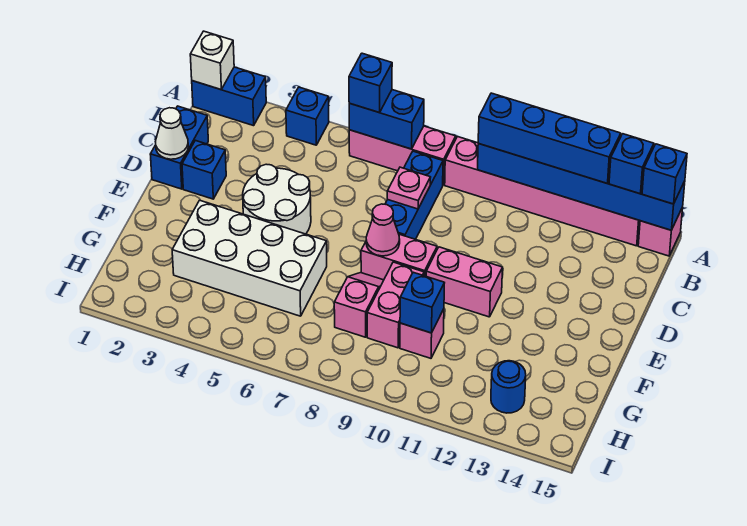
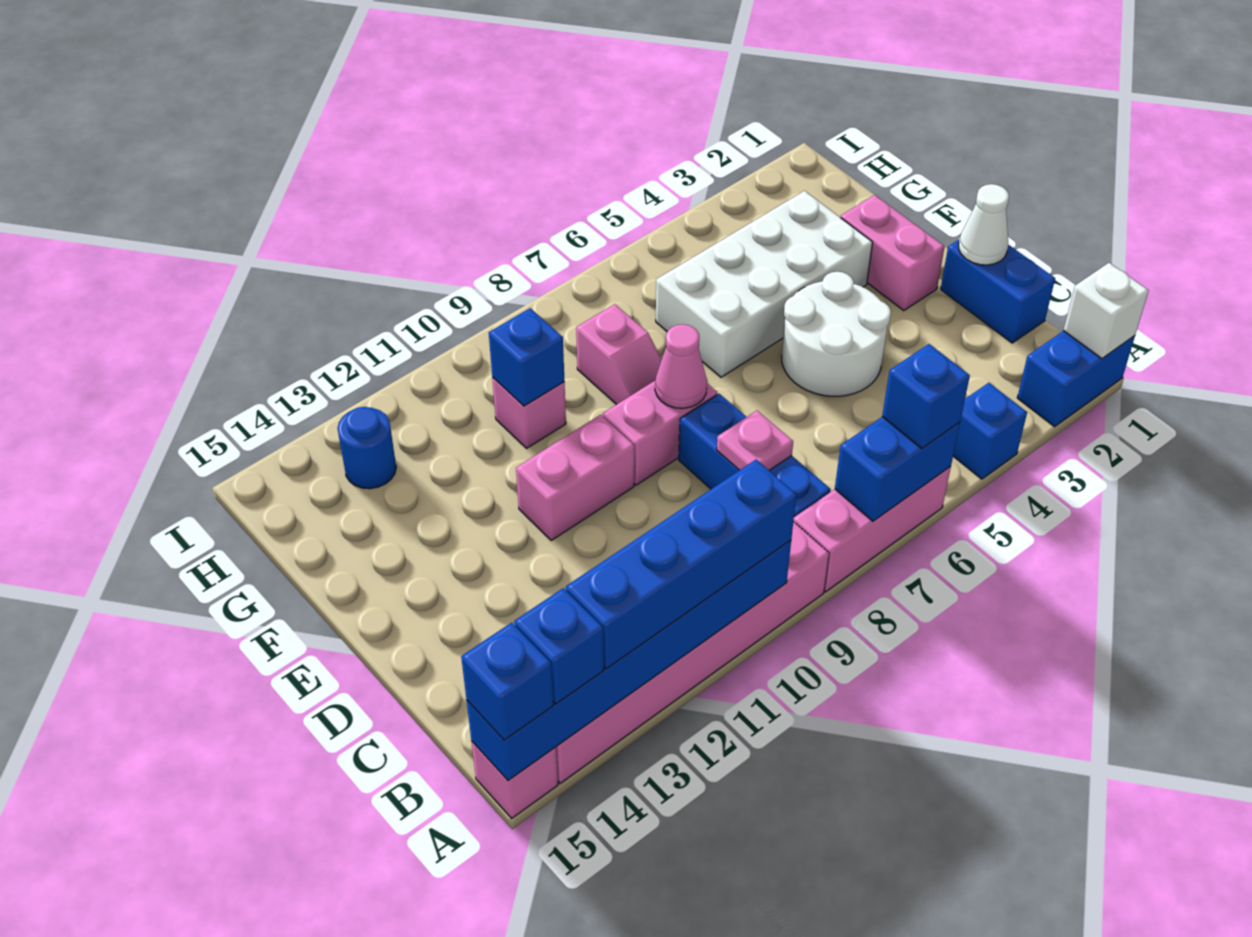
blue 1x1 brick [182,140,226,199] -> none
pink 1x2 brick [367,262,424,348] -> pink 1x2 brick moved to [841,195,945,311]

